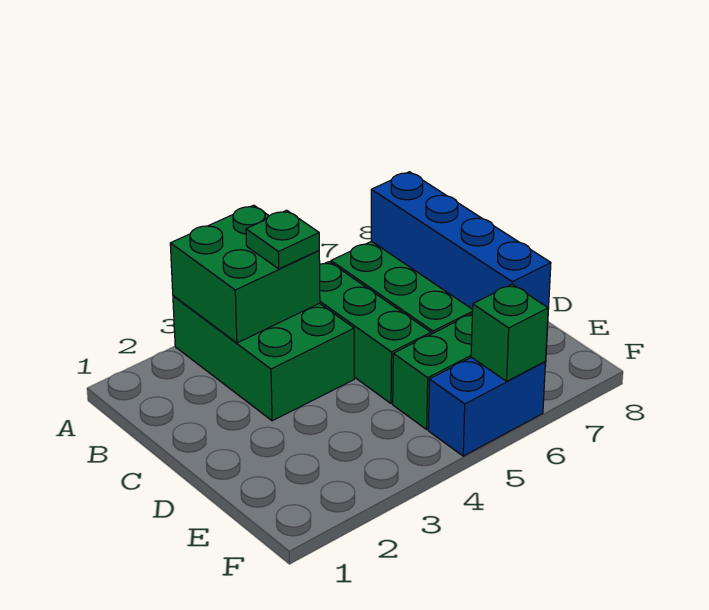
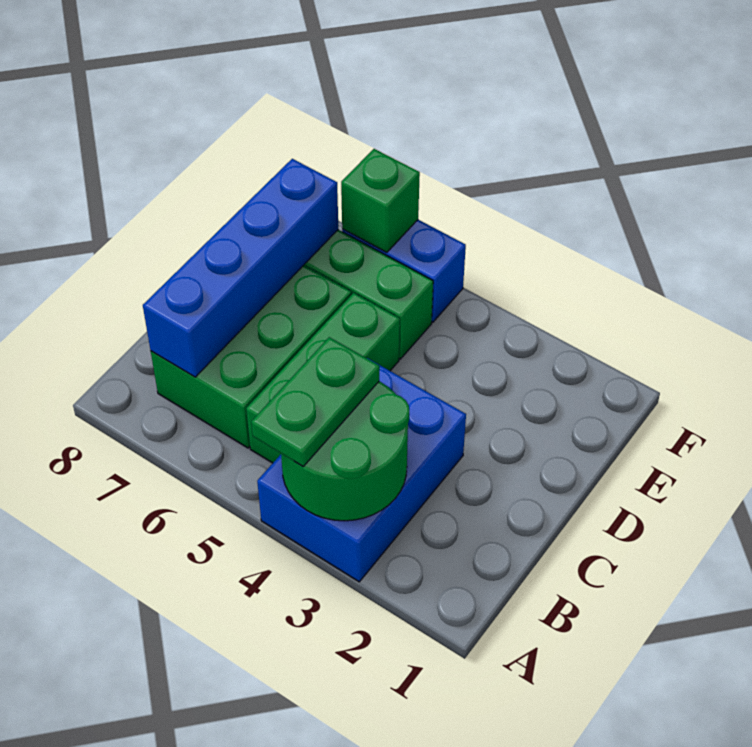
green 2x3 brick [173,296,354,421] -> blue 2x3 brick [257,358,466,582]
green 2x2 brick [170,205,320,343] -> green 2x2 round brick [281,381,409,521]
green 1x1 plate [246,210,319,269] -> green 1x2 plate [251,337,380,466]

